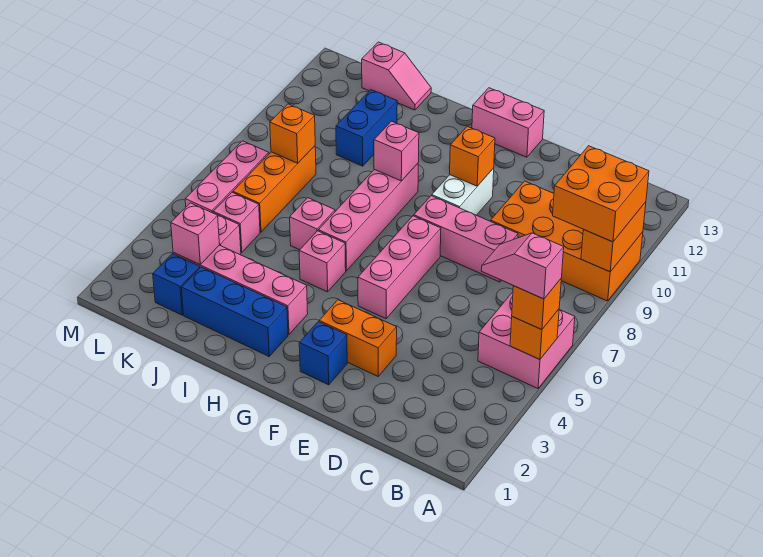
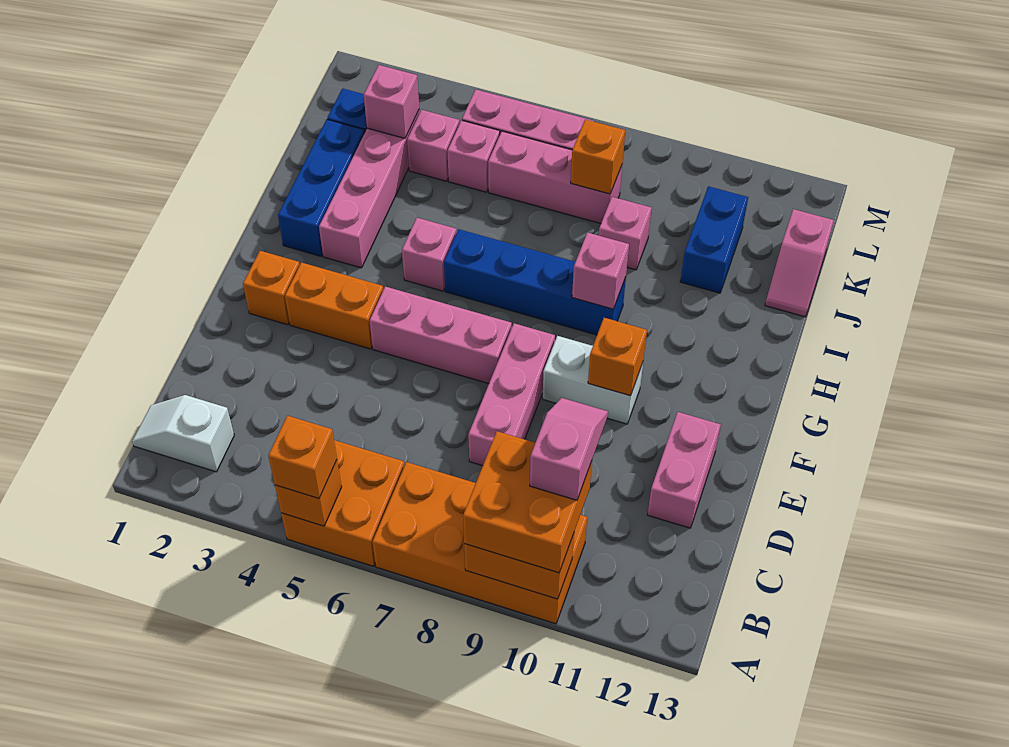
pink 2x2 brick [478,292,575,388] -> orange 2x2 brick [281,440,405,566]
pink 1x2 slope [481,233,564,299] -> pink 1x2 slope moved to [530,398,608,500]
orange 2x4 brick [491,181,643,301] -> orange 2x4 brick turned to [372,462,587,624]
none -> white 1x2 slope [132,395,234,472]
orange 1x2 brick [319,300,397,376] -> orange 1x2 brick turned to [285,262,383,349]
blue 1x1 brick [299,322,347,385] -> orange 1x1 brick [243,251,300,325]
pink 1x2 brick [472,88,544,157] -> pink 1x2 brick moved to [647,412,721,528]
pink 1x4 brick [318,164,418,271] -> blue 1x4 brick [444,229,626,335]
pink 1x1 brick [290,198,335,250] -> pink 1x1 brick moved to [599,197,652,270]
blue 1x2 brick [336,90,397,166] -> blue 1x2 brick turned to [680,186,748,293]
orange 1x3 brick [233,146,316,232] -> pink 1x3 brick [488,131,622,224]

